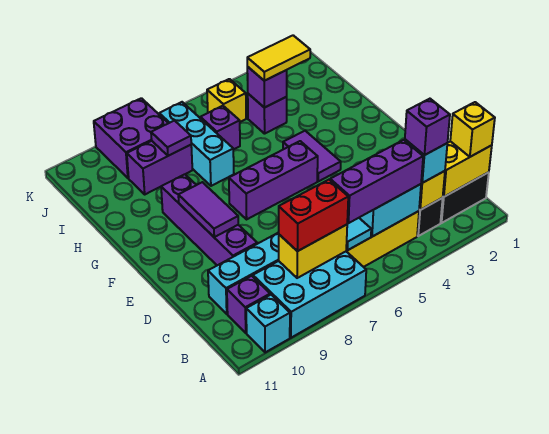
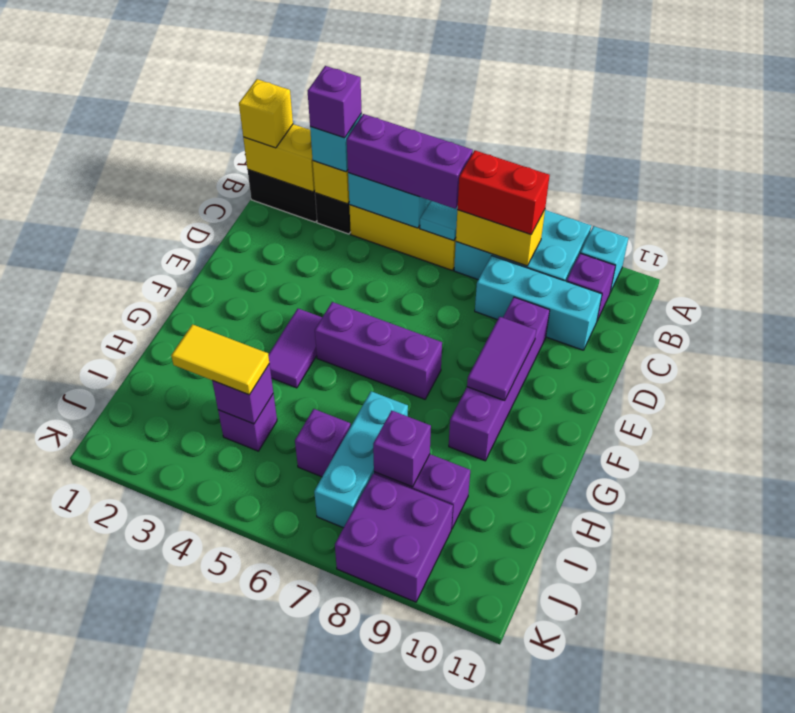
purple 1x1 tile [151,121,191,156] -> purple 1x1 brick [373,411,431,487]
yellow 1x1 brick [207,79,246,122] -> none

